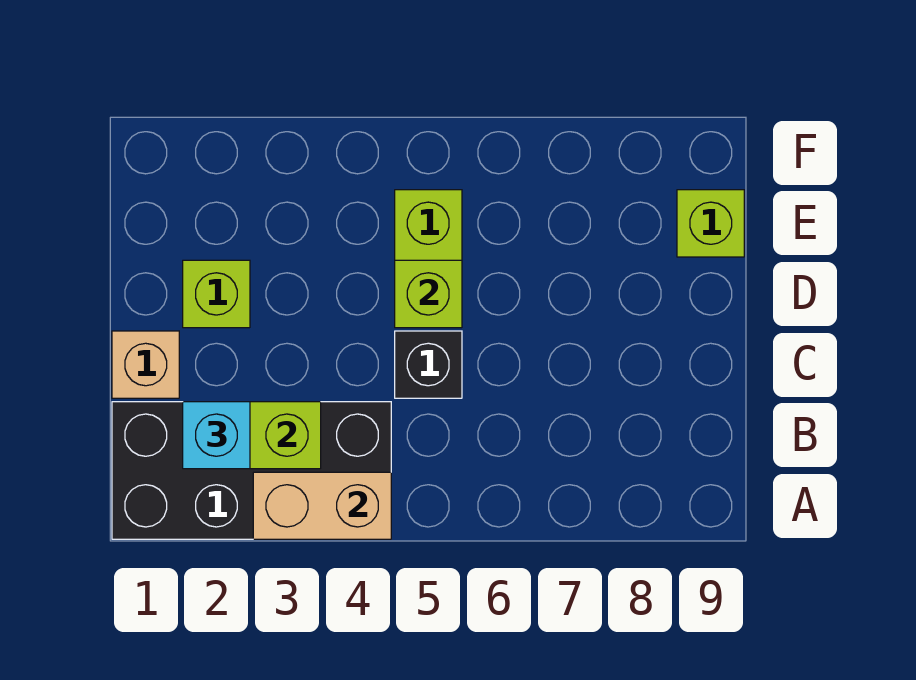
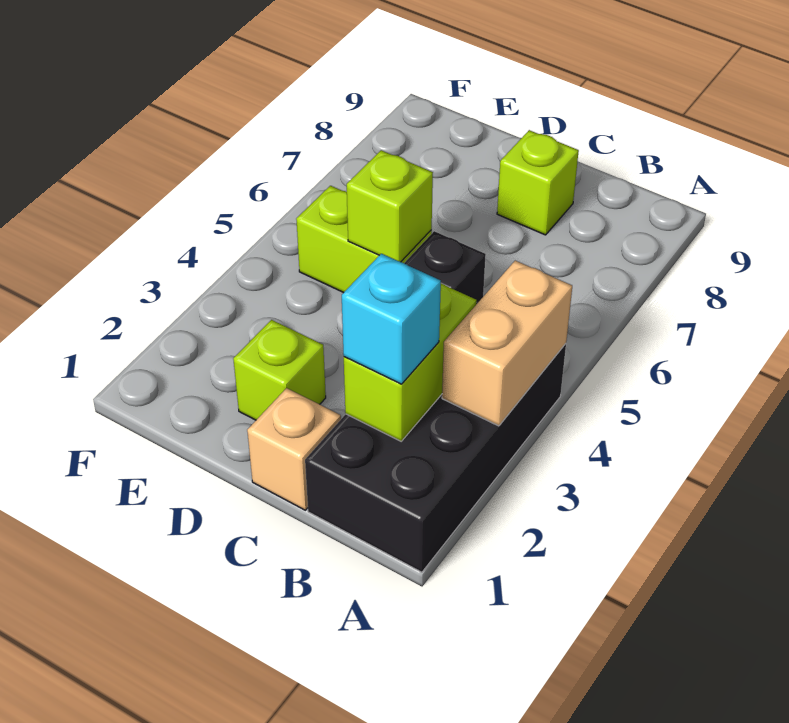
lime 1x1 brick [677,190,744,257] -> lime 1x1 brick moved to [497,130,579,235]

